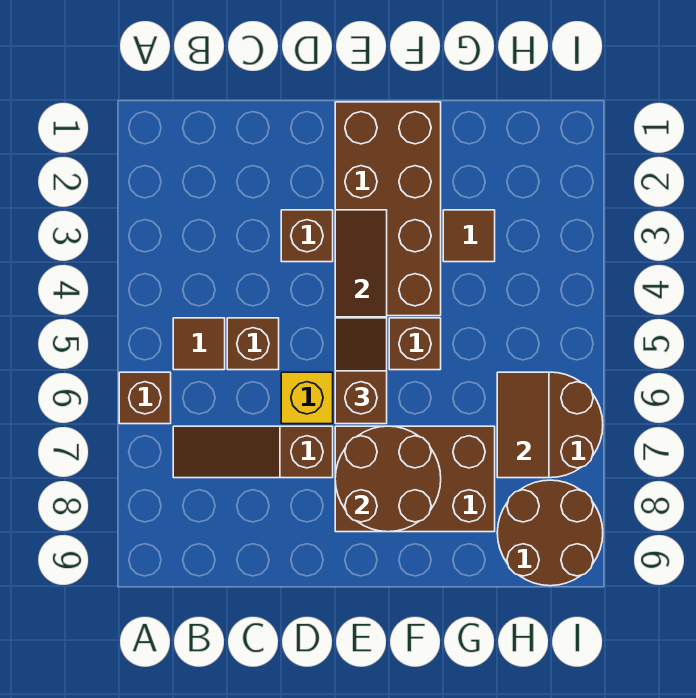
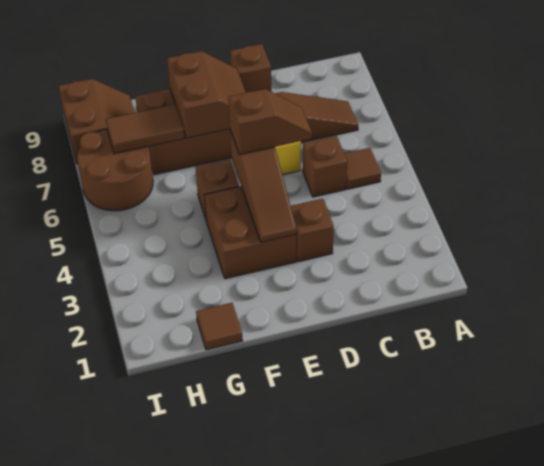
brown 1x1 brick [119,372,171,424] -> brown 1x1 brick moved to [230,44,271,92]
brown 2x4 brick [335,102,441,316] -> brown 2x2 brick [204,186,297,279]
brown 1x2 slope [335,318,387,424] -> brown 1x2 slope turned to [228,89,312,155]
brown 2x2 round brick [335,426,441,532] -> brown 2x2 slope [167,51,246,138]
brown 1x1 tile [443,210,495,262] -> brown 1x1 tile moved to [196,303,242,350]
brown 1x2 tile [497,372,549,478] -> brown 1x2 tile turned to [106,104,184,154]
brown 2x2 round brick [497,480,603,586] -> brown 2x2 slope [58,79,135,164]

